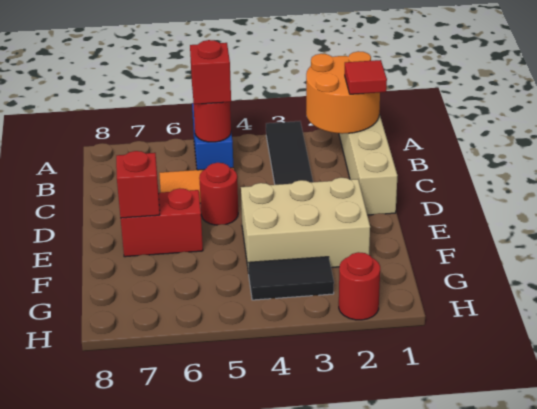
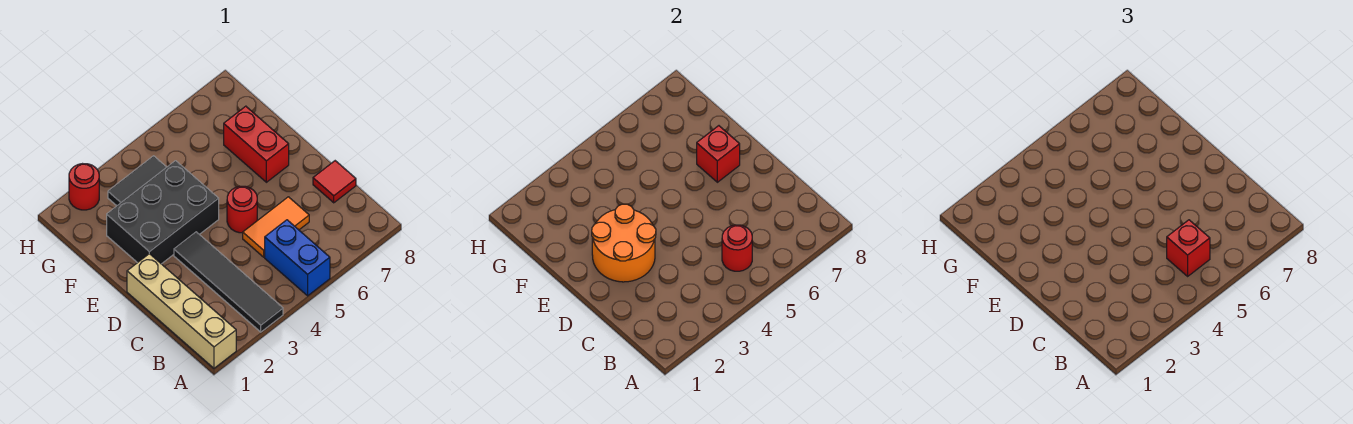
orange 2x2 round brick [306,51,380,134] -> orange 2x2 round brick moved to [592,204,656,282]
red 1x1 tile [345,60,387,94] -> red 1x1 tile moved to [313,161,356,203]
tan 2x3 brick [241,178,370,273] -> black 2x3 brick [107,161,219,264]
red 1x2 brick [121,188,203,257] -> red 1x2 brick turned to [224,106,289,182]

